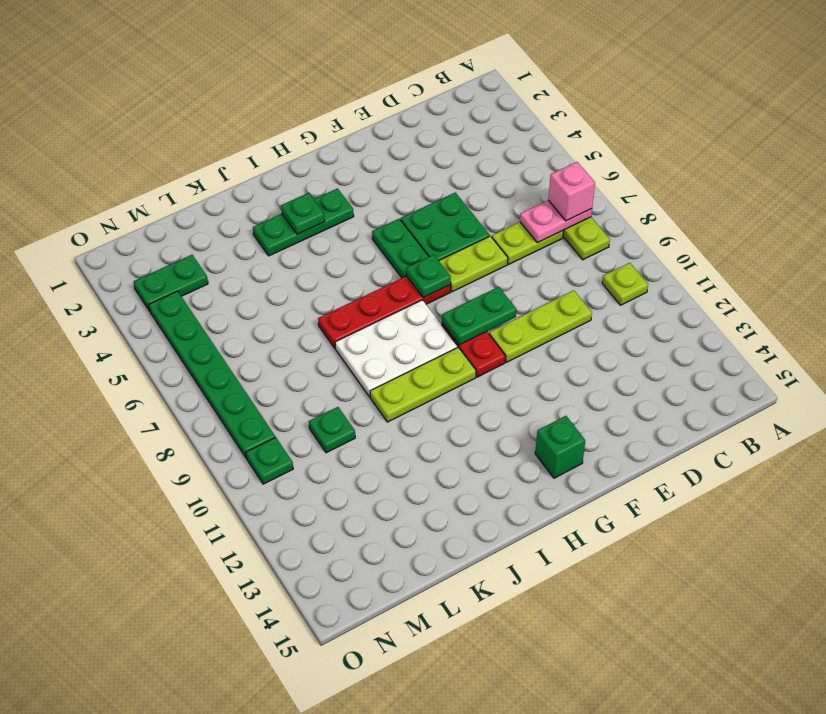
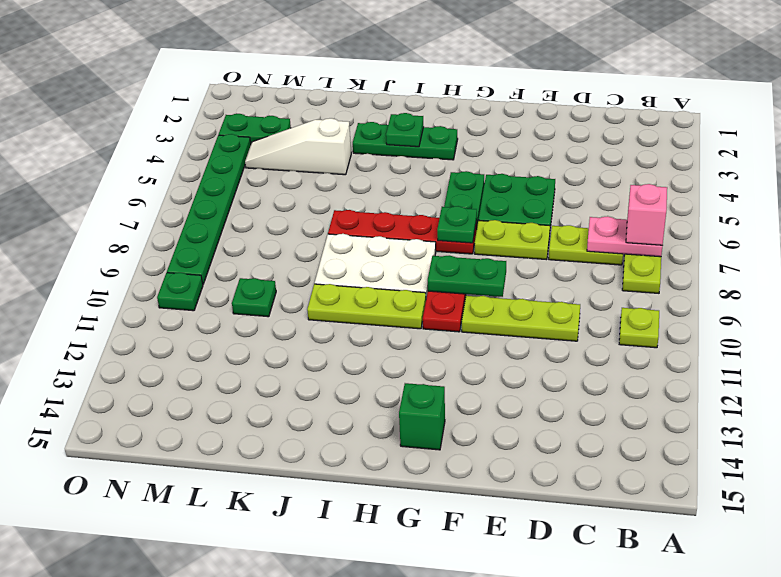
none -> white 1x3 slope [245,118,351,175]

